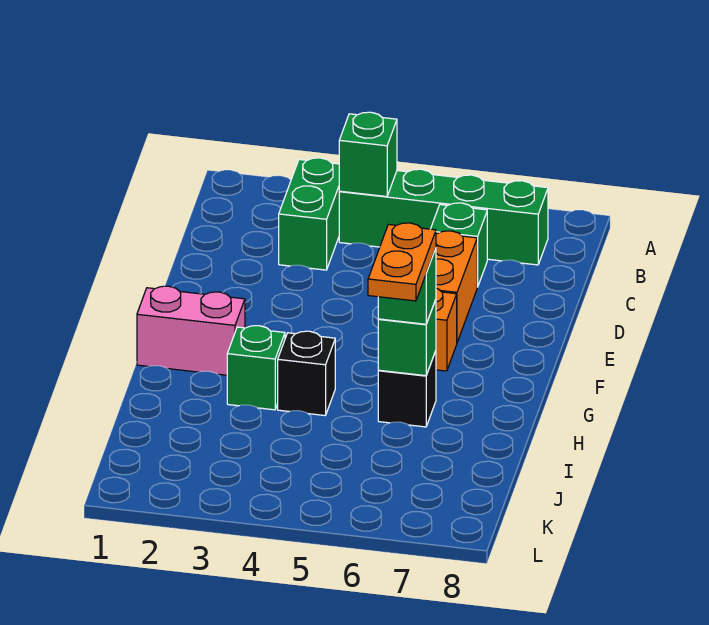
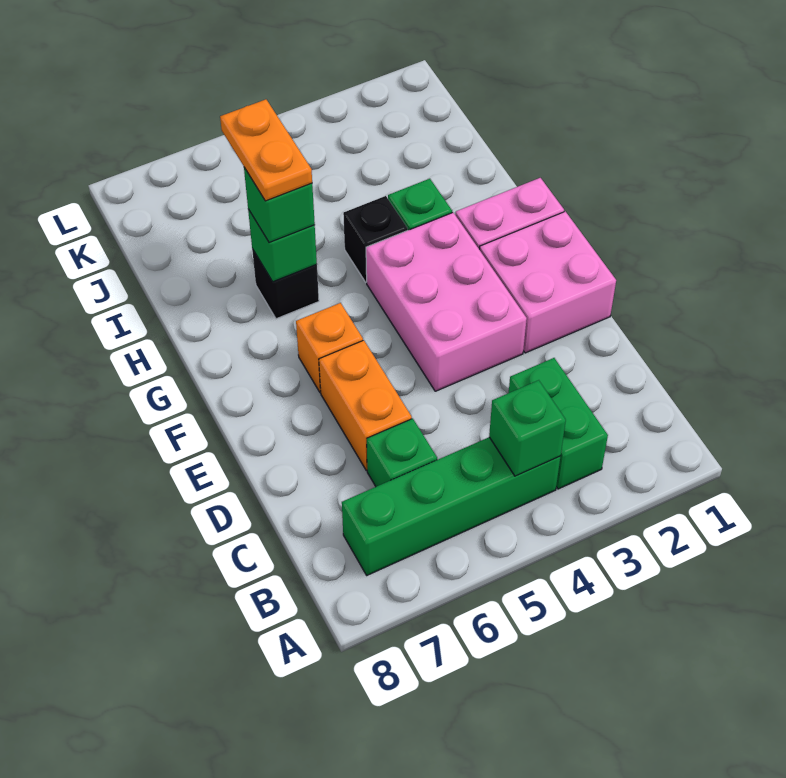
none -> pink 2x2 brick [479,211,616,353]
none -> pink 2x3 brick [366,213,527,391]

